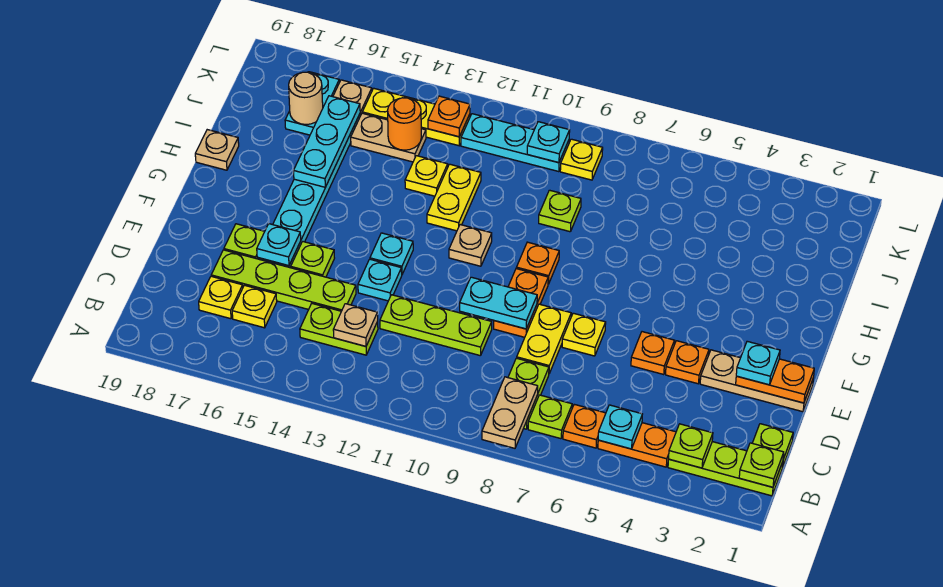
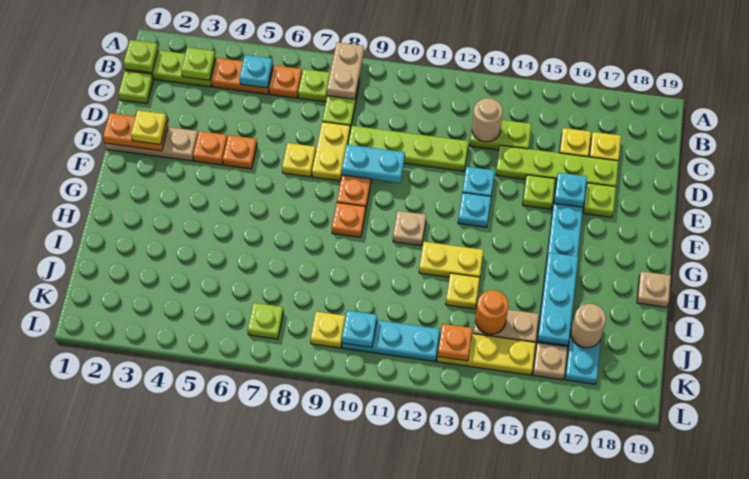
tan 1x1 plate [333,304,378,346] -> tan 1x1 round brick [472,98,503,142]
lime 1x3 plate [380,295,492,356] -> lime 1x4 plate [348,126,469,171]
cyan 1x1 plate [736,341,780,385] -> yellow 1x1 plate [131,110,167,144]
yellow 1x2 plate [427,164,481,231] -> yellow 1x2 plate turned to [419,242,484,277]
lime 1x1 plate [539,190,581,232] -> lime 1x1 plate moved to [248,303,283,339]

